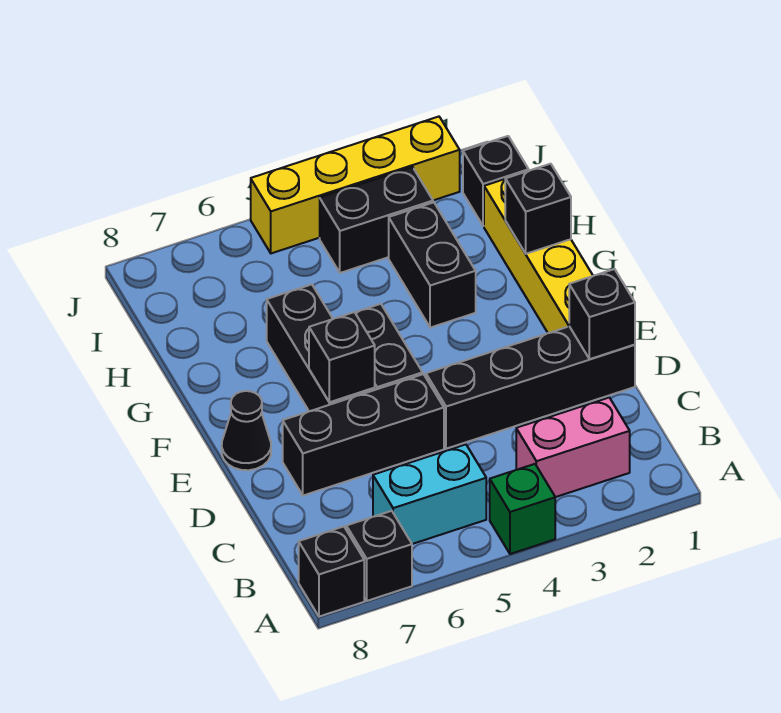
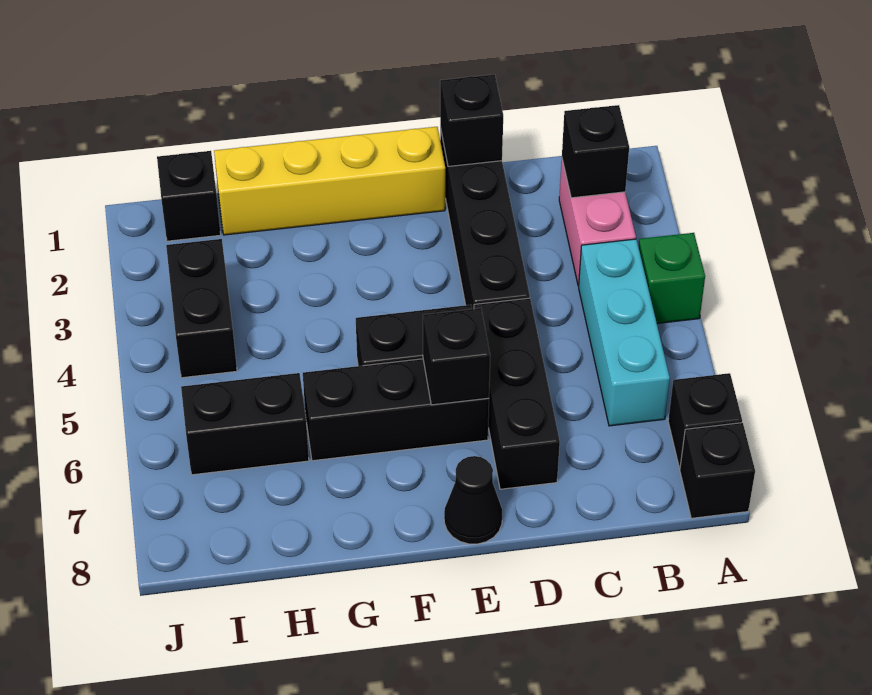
cyan 1x2 brick [373,444,486,544] -> cyan 1x3 brick [579,239,670,426]
black 1x1 brick [505,164,571,254] -> black 1x1 brick moved to [562,105,629,198]
black 1x2 brick [389,202,476,328] -> black 1x2 brick moved to [181,373,309,475]
yellow 1x4 brick [251,117,460,253] -> none

